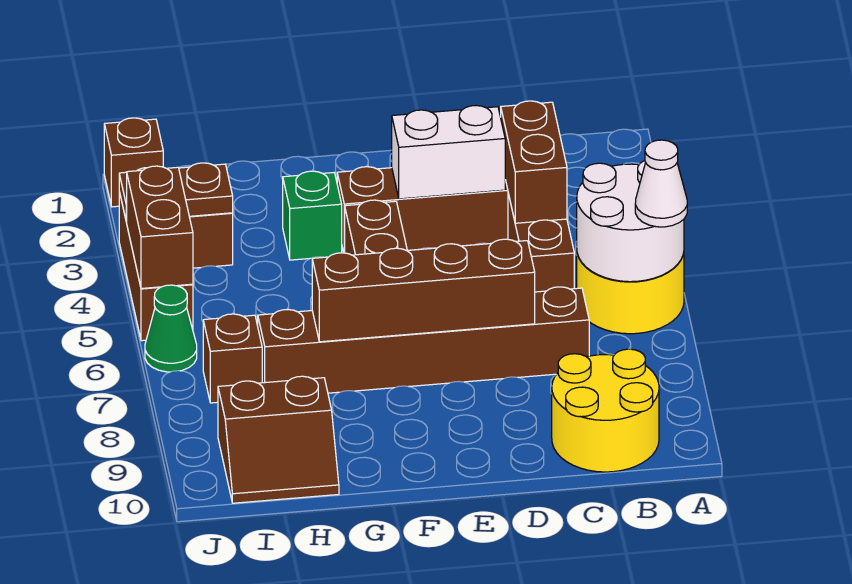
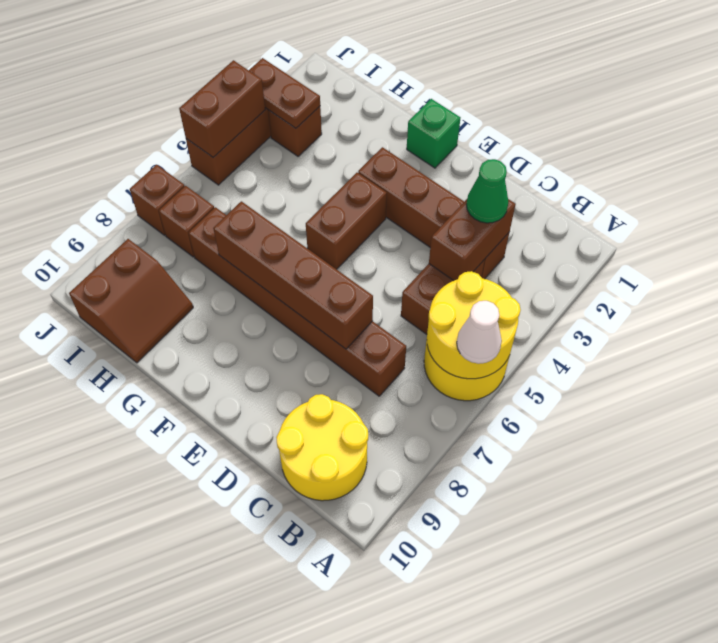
white 2x2 round brick [577,161,684,282] -> yellow 2x2 round brick [427,271,521,379]
white 1x2 brick [392,105,505,199] -> none
green 1x1 brick [283,171,342,260] -> green 1x1 brick moved to [407,99,461,168]
brown 2x2 slope [218,376,339,503] -> brown 2x2 slope turned to [69,239,193,363]
brown 1x1 brick [104,118,163,207] -> brown 1x1 brick moved to [130,165,185,235]
green 1x1 cone [145,285,197,372] -> green 1x1 cone moved to [466,159,509,223]

